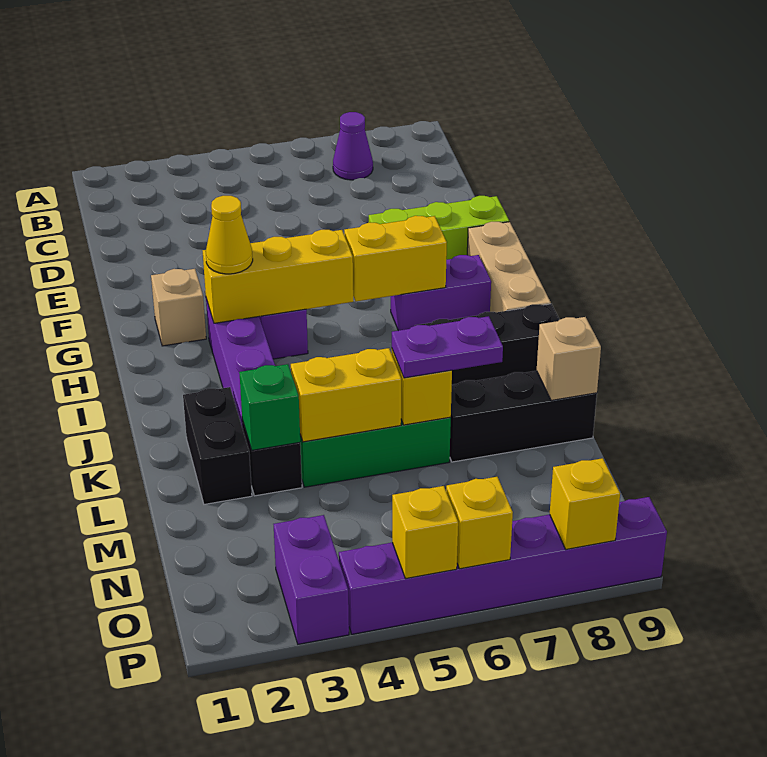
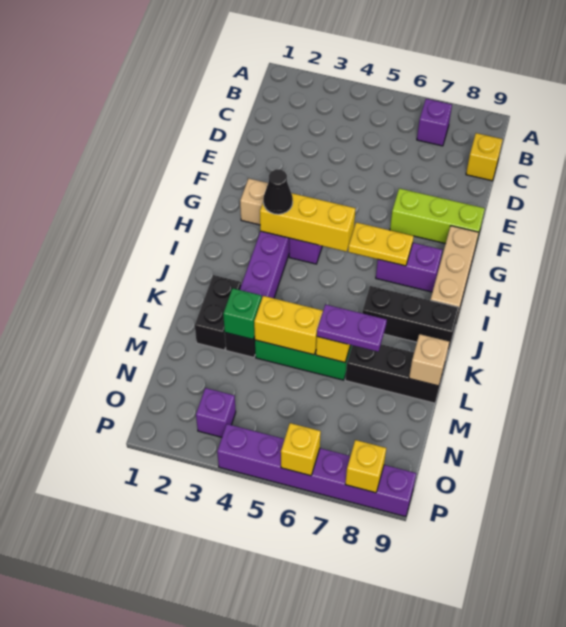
purple 1x1 cone [333,112,373,180] -> purple 1x1 brick [417,99,452,146]
yellow 1x1 cone [206,196,253,274] -> black 1x1 cone [263,169,293,214]
yellow 1x2 brick [344,216,447,302] -> yellow 1x2 plate [348,222,414,266]
purple 1x2 brick [274,515,349,644] -> purple 1x1 brick [196,388,236,437]
yellow 1x1 brick [392,486,458,578] -> yellow 1x1 brick moved to [466,133,503,181]

